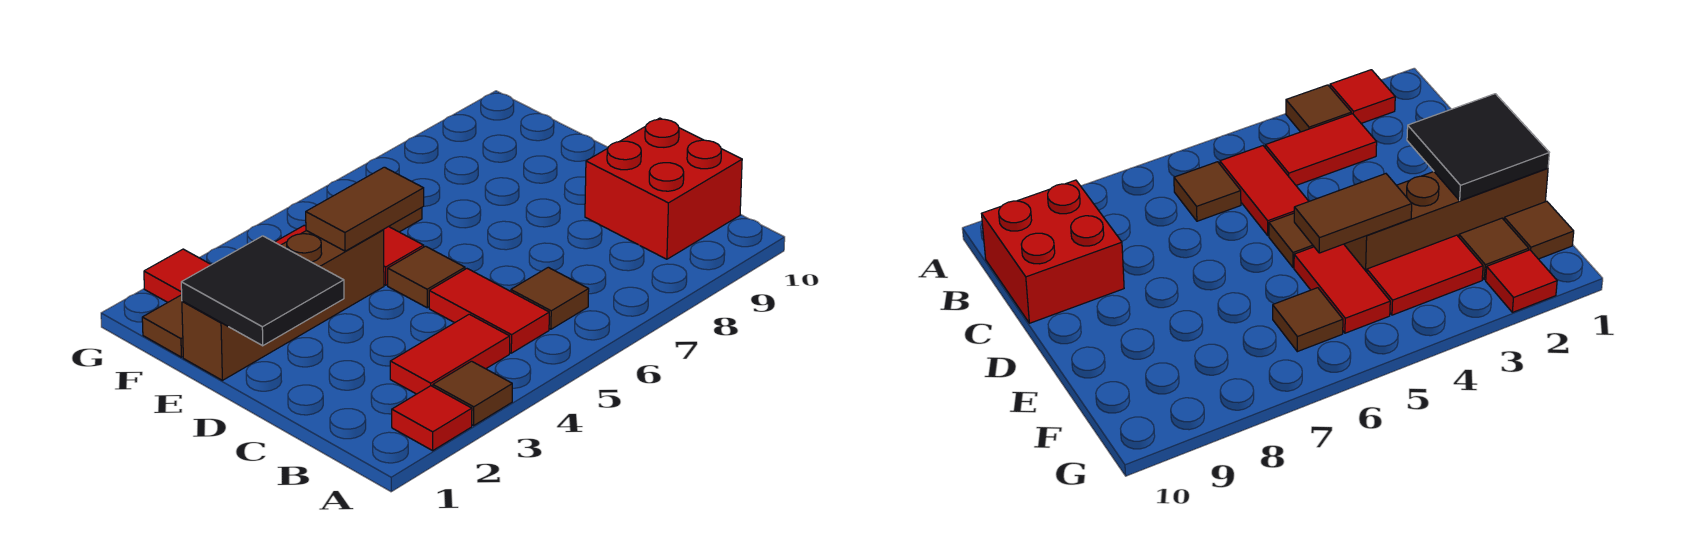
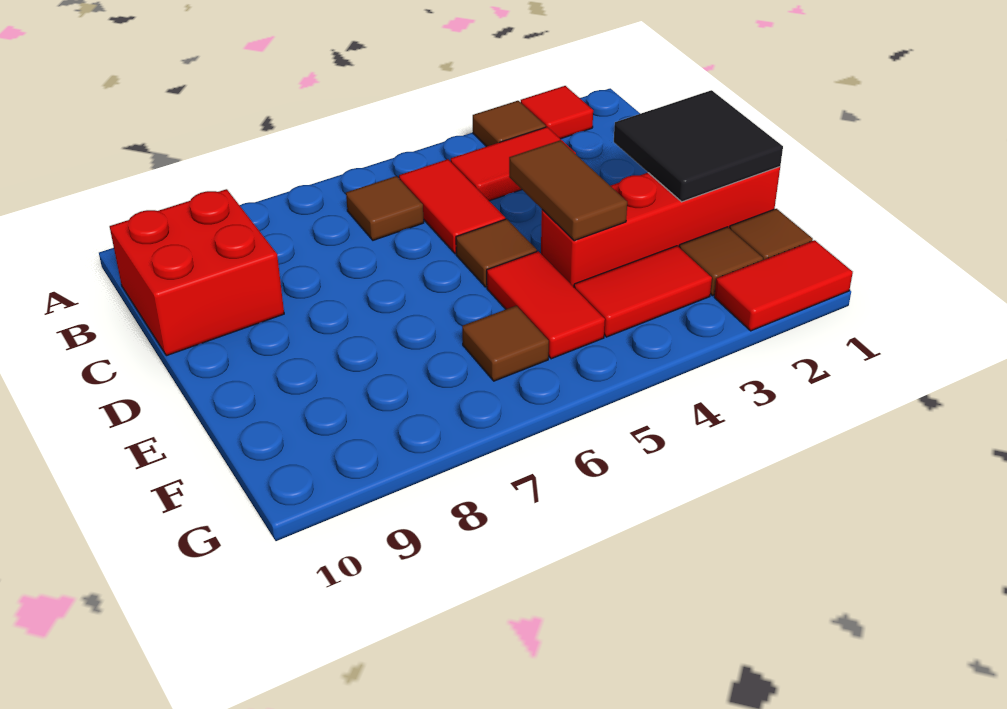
brown 1x4 brick [182,230,384,380] -> red 1x4 brick [541,167,780,287]
brown 1x2 tile [306,167,424,251] -> brown 1x2 tile turned to [509,140,627,241]
red 1x1 tile [144,249,211,303] -> red 1x2 tile [714,240,853,331]

